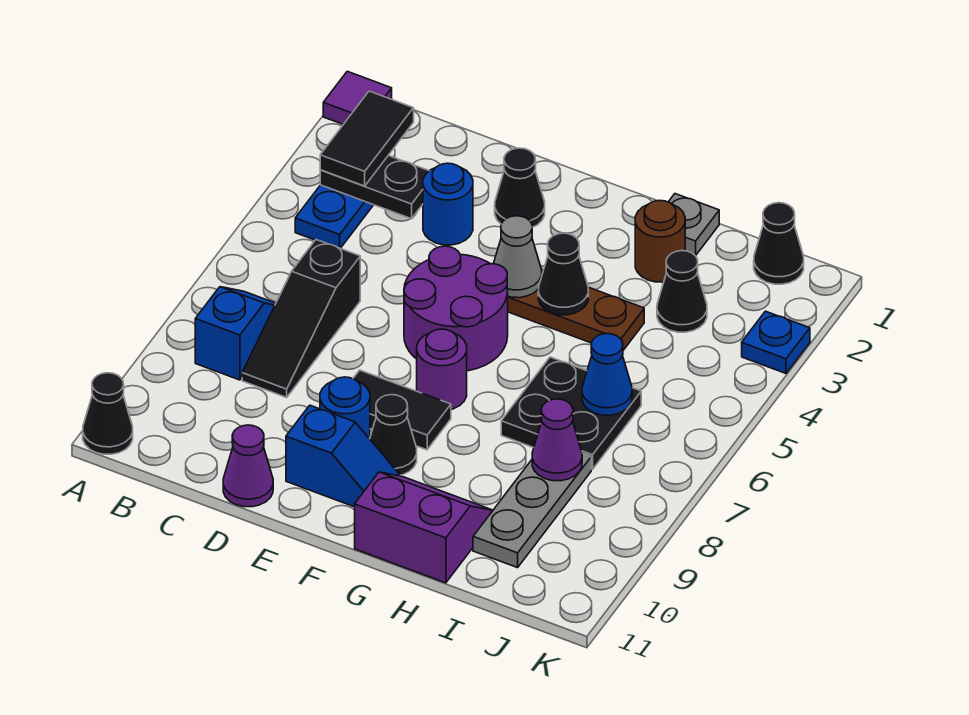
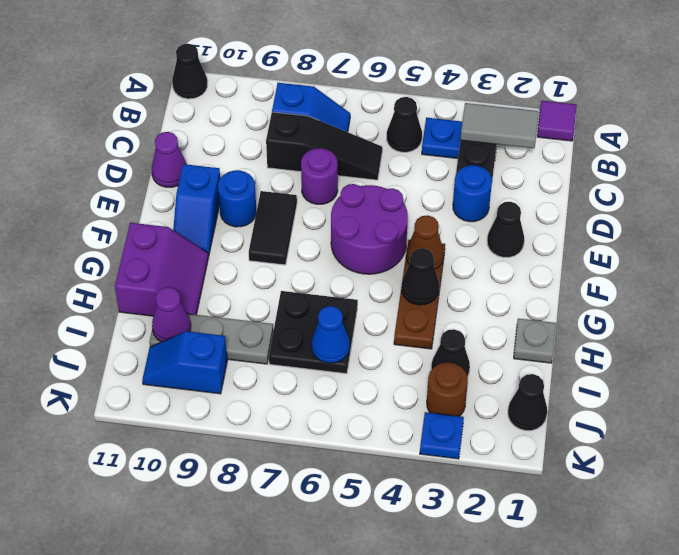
black 1x2 tile [320,91,414,186] -> grey 1x2 tile [461,103,539,148]
black 1x3 slope [242,240,360,397] -> black 1x3 slope turned to [266,112,382,180]
grey 1x1 cone [494,216,542,298] -> brown 1x1 cone [406,215,444,269]
purple 1x1 round brick [417,329,467,410] -> purple 1x1 round brick moved to [301,148,338,204]
black 1x1 cone [370,395,417,475] -> black 1x1 cone moved to [387,97,422,152]
brown 1x1 round brick [635,200,685,282] -> brown 1x1 round brick moved to [427,363,468,416]
purple 1x1 cone [532,399,582,481] -> purple 1x1 cone moved to [152,287,191,342]
none -> blue 1x2 slope [142,331,227,394]

